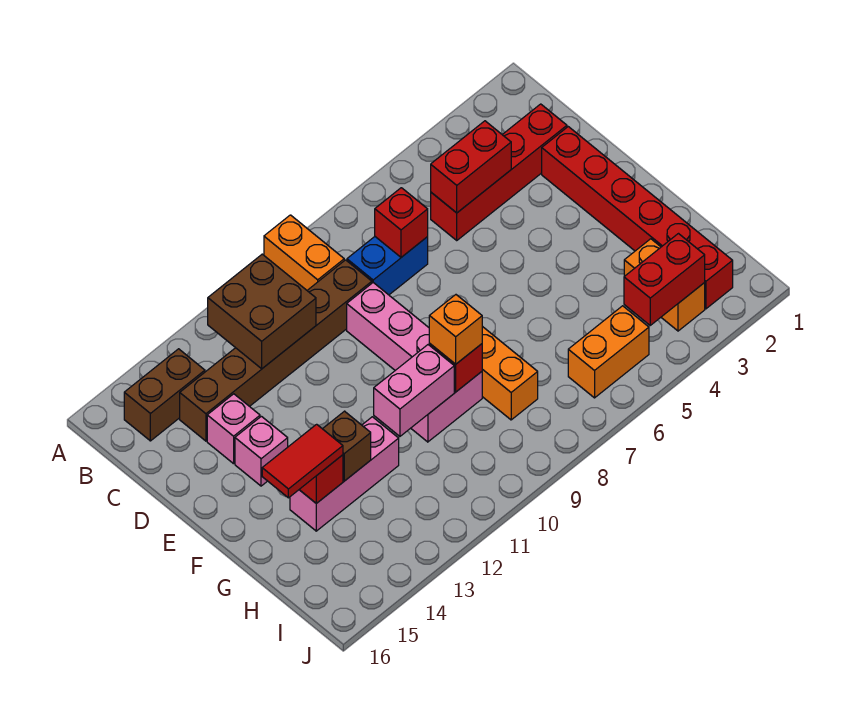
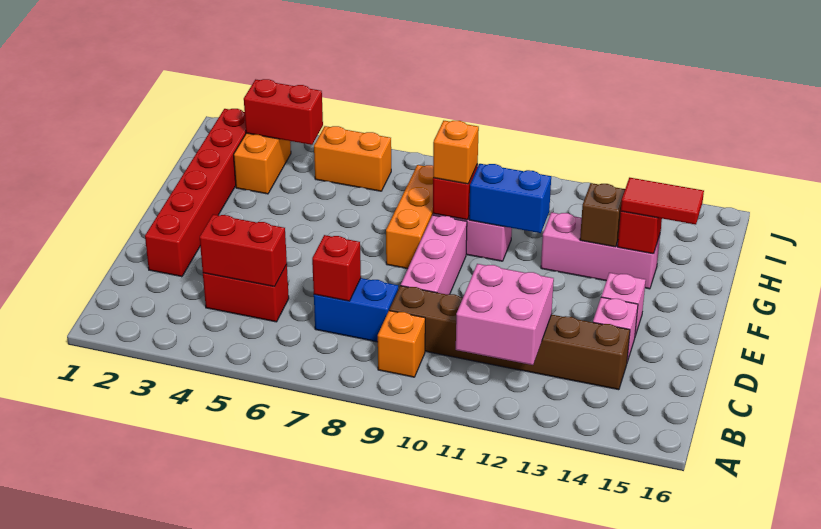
orange 1x2 brick [264,215,344,290] -> orange 1x1 brick [378,311,425,377]
brown 2x2 brick [208,254,316,369] -> pink 2x2 brick [456,264,554,365]
brown 1x2 brick [124,349,205,441] -> none
red 1x4 brick [431,104,567,240] -> red 1x2 brick [203,264,289,322]
pink 1x2 brick [374,345,454,436] -> blue 1x2 brick [469,164,551,233]

